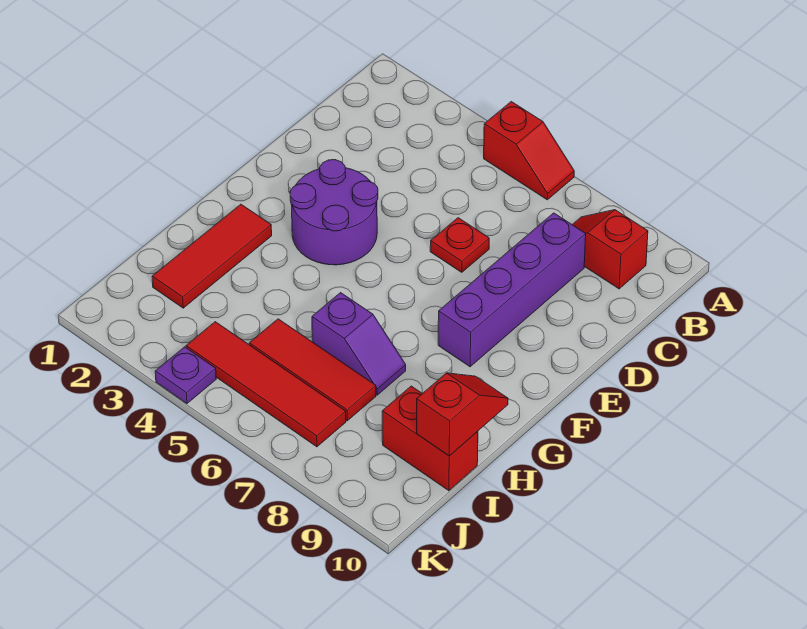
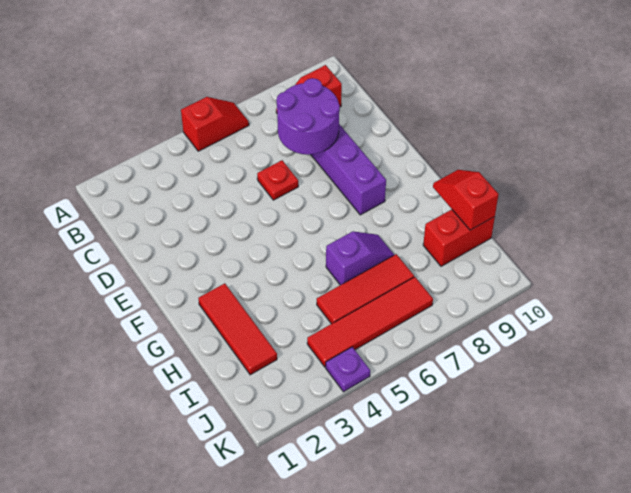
purple 2x2 round brick [290,160,378,265] -> purple 2x2 round brick moved to [276,78,340,155]

